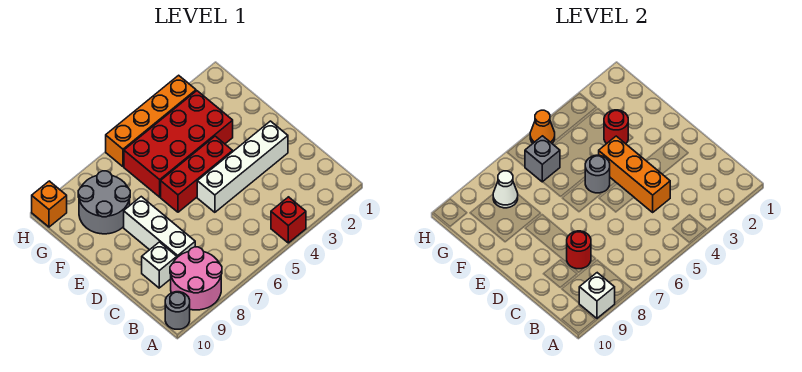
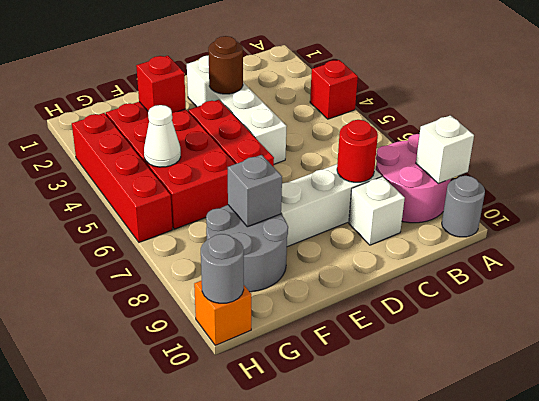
orange 1x3 brick [599,136,670,212] -> none
none -> brown 1x1 round brick [208,36,243,94]
grey 1x1 round brick [585,155,610,193] -> grey 1x1 round brick moved to [201,234,244,303]
red 1x1 round brick [604,110,628,144] -> red 1x1 brick [136,56,186,113]
grey 1x1 brick [525,136,560,182] -> grey 1x1 brick moved to [228,155,282,227]
white 1x1 cone [493,171,518,208] -> white 1x1 cone moved to [144,105,181,167]
orange 1x4 brick [106,75,196,167] -> red 1x4 brick [72,113,173,242]
orange 1x1 cone [530,110,555,143] -> none

